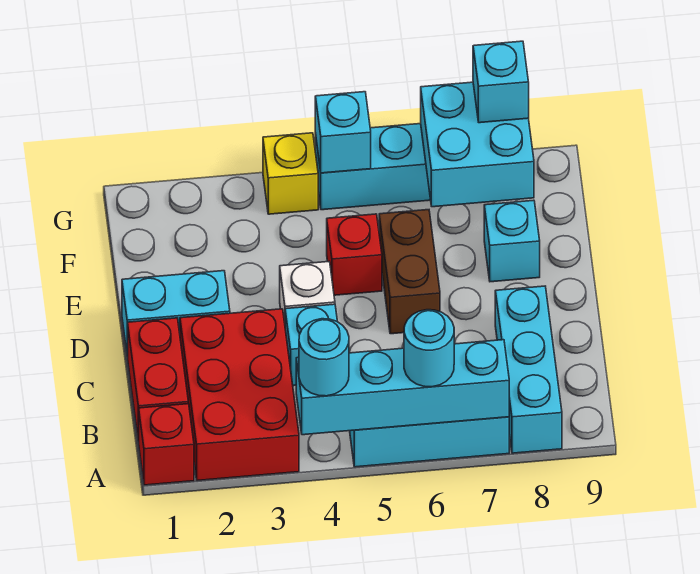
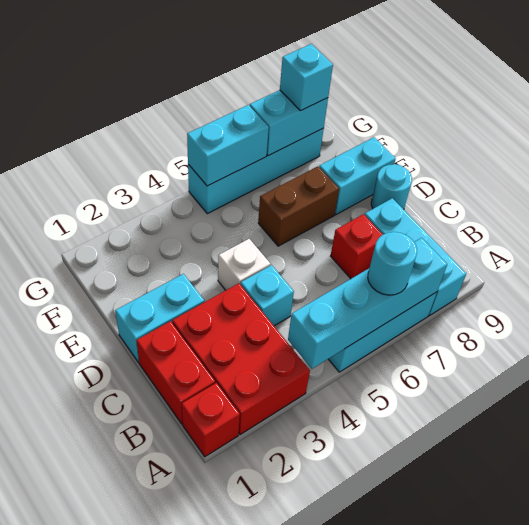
cyan 1x1 round brick [299,319,349,396] -> cyan 1x1 round brick moved to [371,164,412,209]
brown 1x2 brick [379,210,440,334] -> brown 1x2 brick turned to [258,166,339,246]
red 1x1 brick [327,214,382,295] -> red 1x1 brick moved to [331,214,383,279]
cyan 1x1 brick [484,200,540,282] -> cyan 1x2 brick [319,137,396,215]
cyan 2x2 brick [421,82,534,207] -> cyan 1x2 brick [250,90,328,156]
yellow 1x1 brick [263,133,318,214] -> none
cyan 1x1 brick [315,92,371,173] -> cyan 1x2 brick [187,105,269,186]

